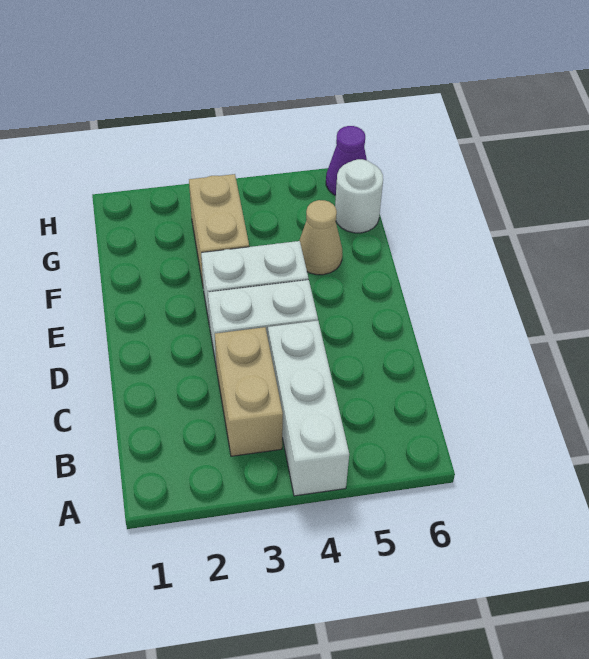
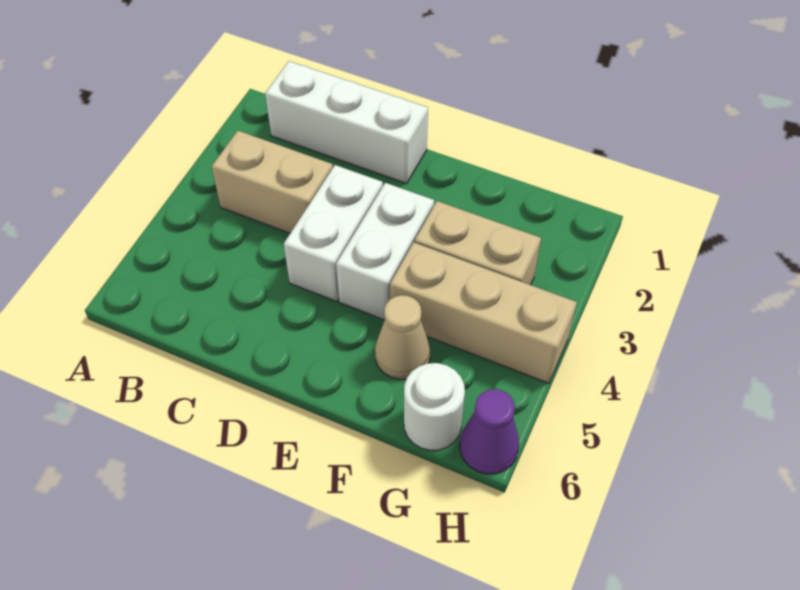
white 1x3 brick [268,321,349,496] -> white 1x3 brick moved to [265,61,428,184]
none -> tan 1x3 brick [390,242,577,384]

